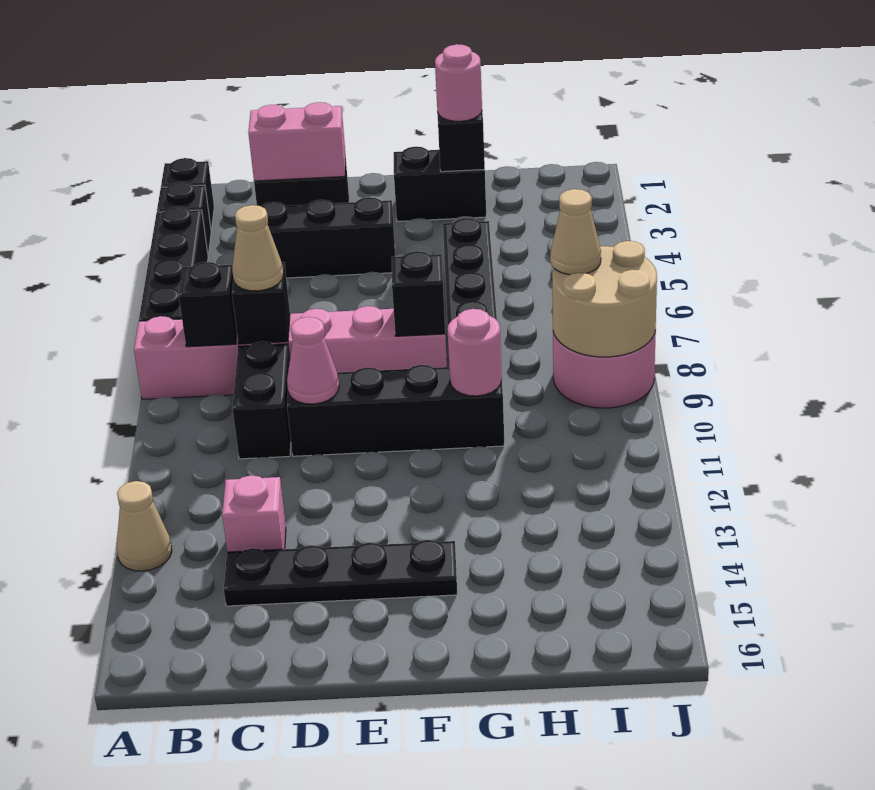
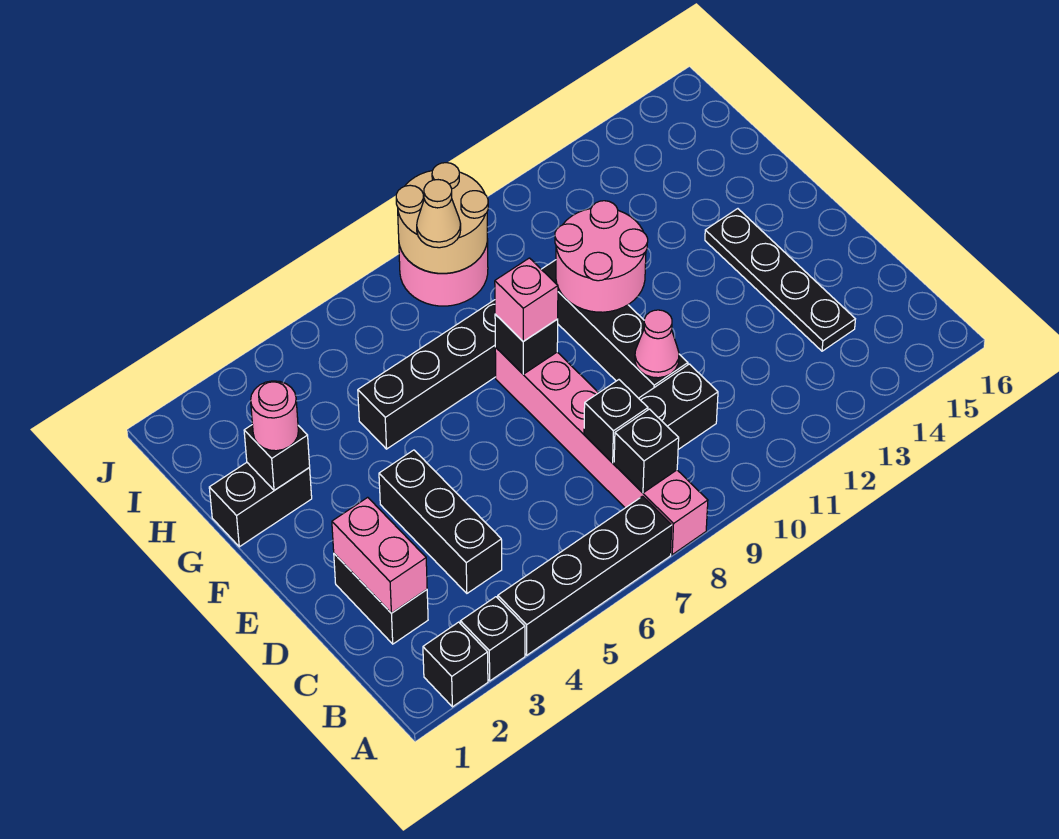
tan 1x1 cone [117,481,172,571] -> none
tan 1x1 cone [232,205,283,291] -> none
pink 1x1 brick [222,475,286,552] -> pink 1x1 brick moved to [495,258,558,341]
black 1x2 brick [394,147,486,222] -> black 1x2 brick turned to [209,463,312,547]
pink 1x1 round brick [447,309,502,396] -> pink 2x2 round brick [555,201,648,312]

